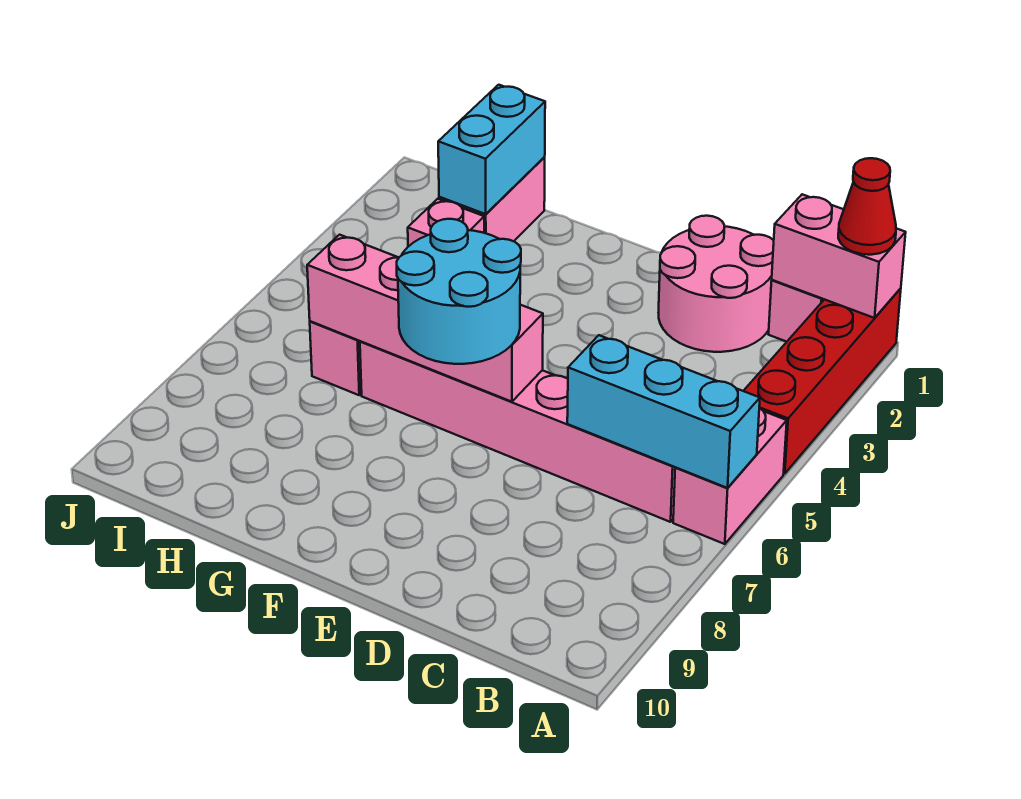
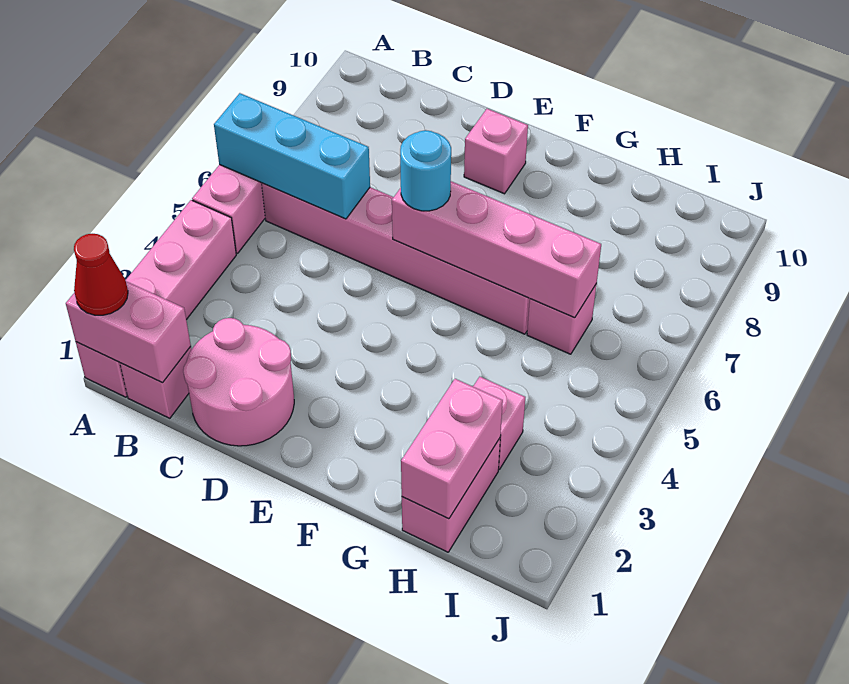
red 1x4 brick [744,288,901,474] -> pink 1x4 brick [76,200,236,397]
cyan 2x2 round brick [397,219,521,364] -> cyan 1x1 round brick [400,130,451,211]
none -> pink 1x1 brick [464,109,528,194]
cyan 1x2 brick [438,85,545,214] -> pink 1x2 brick [401,379,503,519]

